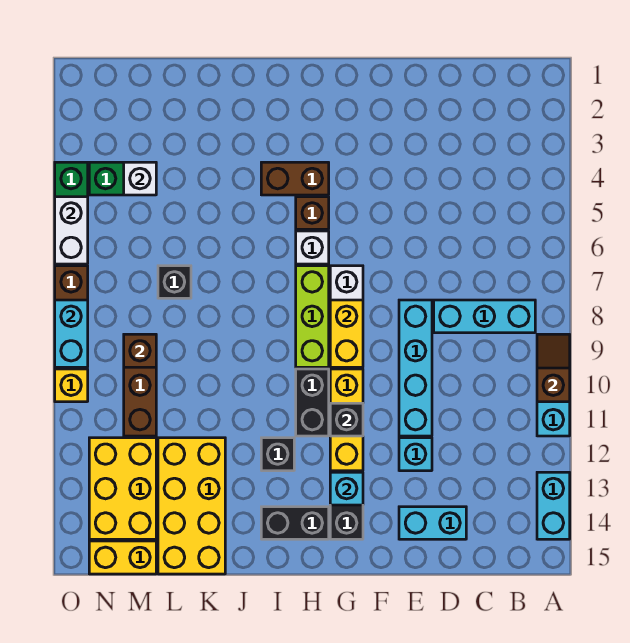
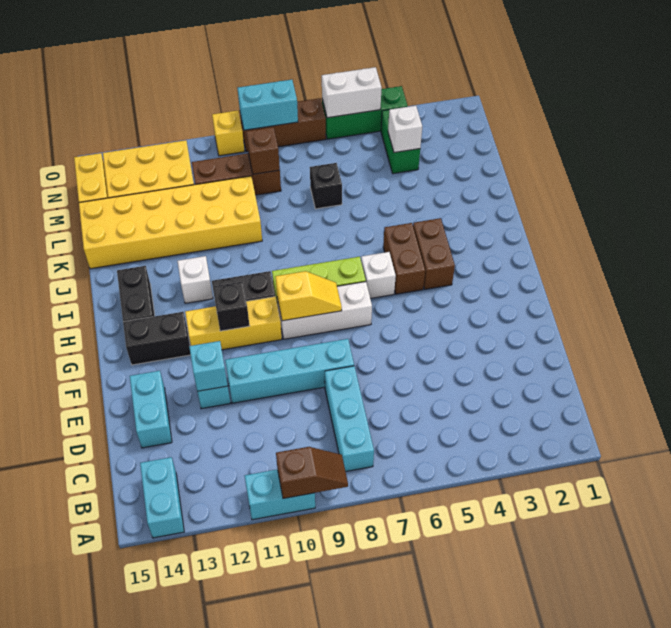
cyan 1x2 brick [537,472,570,539] -> cyan 1x2 brick turned to [140,457,184,538]
yellow 1x2 brick [330,300,363,367] -> yellow 1x2 slope [275,271,342,321]
cyan 1x1 brick [330,472,363,505] -> cyan 1x1 brick moved to [189,341,228,391]
brown 1x1 brick [296,197,329,229] -> brown 1x2 brick [383,223,425,294]
black 1x1 brick [261,438,294,471] -> white 1x1 brick [177,256,213,303]
yellow 2x4 brick [158,438,225,574] -> yellow 2x6 brick [79,176,262,269]

